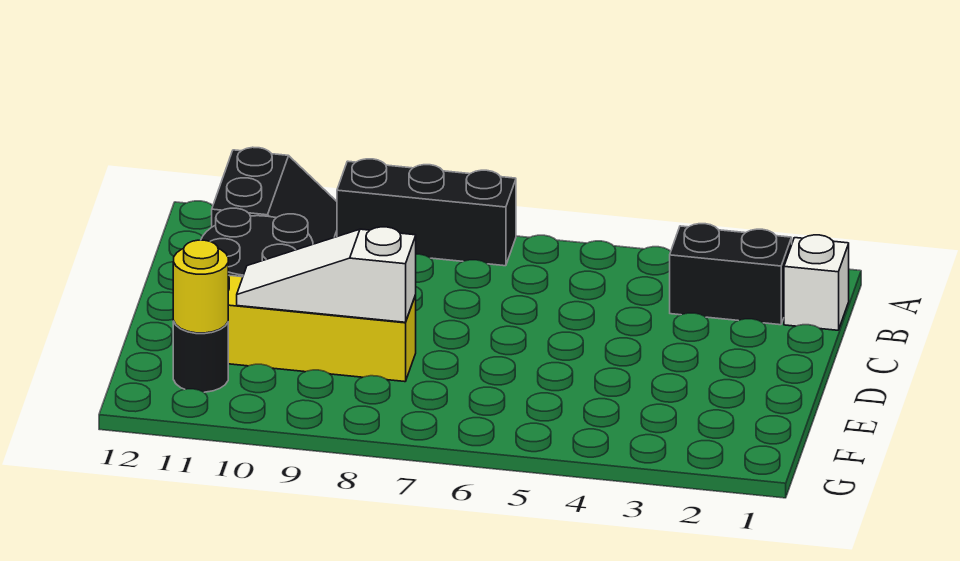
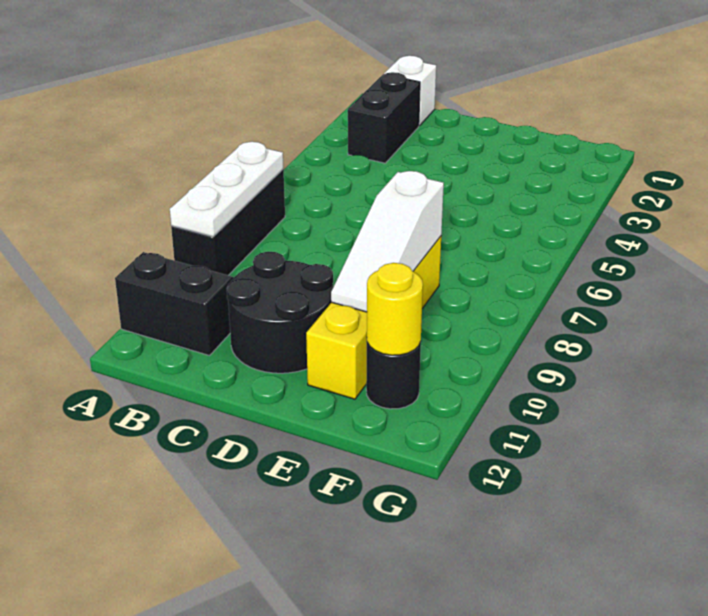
none -> white 1x3 plate [170,142,283,237]

